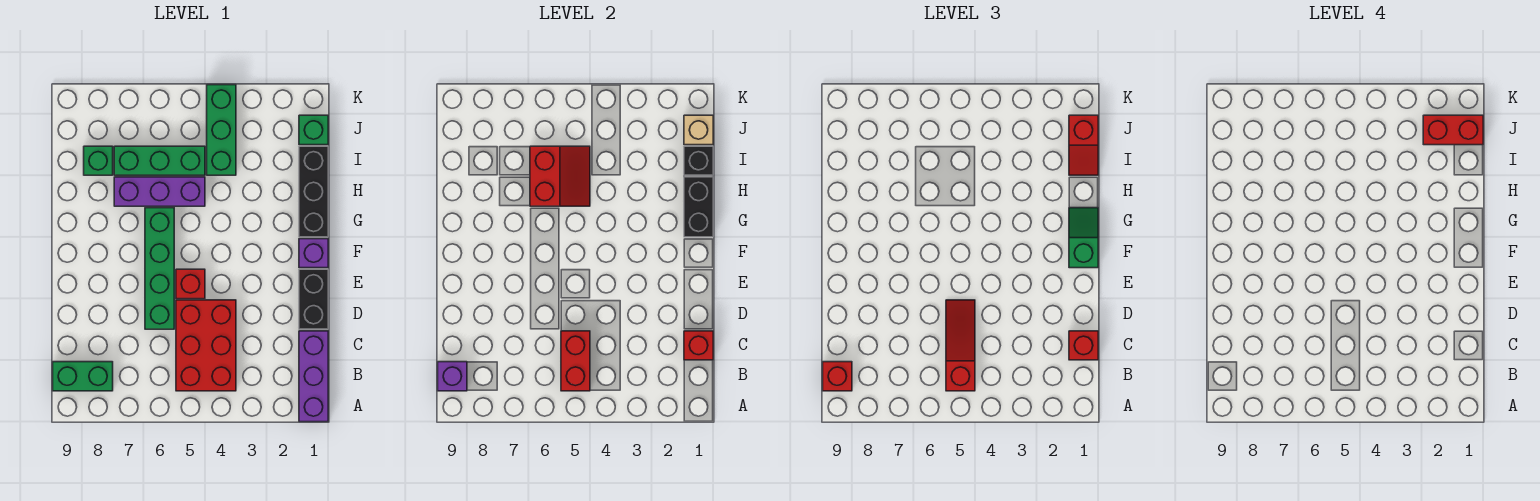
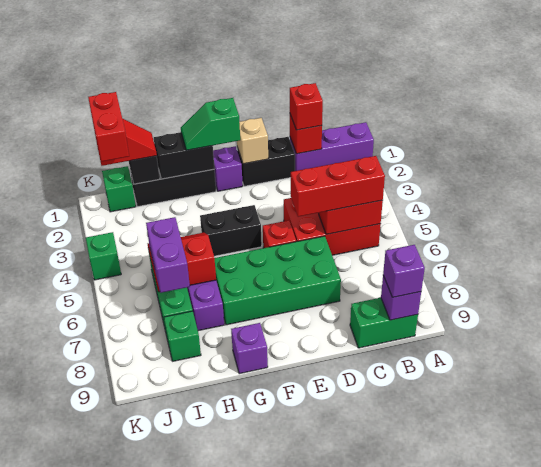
red 1x3 slope [946,300,975,391] -> red 1x3 brick [291,156,385,217]
green 1x2 brick [53,362,113,391] -> green 1x2 brick turned to [350,298,418,348]
red 1x1 brick [823,362,852,391] -> purple 1x1 brick [383,245,425,297]
green 1x4 brick [145,208,174,329] -> green 2x4 brick [214,236,341,325]
none -> black 1x2 brick [200,205,262,256]
none -> purple 1x1 brick [231,323,268,374]
green 1x3 brick [207,85,236,175] -> green 1x1 brick [86,232,121,280]
none -> purple 1x2 brick [146,217,190,293]
tan 1x1 brick [684,115,713,145] -> tan 1x1 brick moved to [237,118,268,164]

